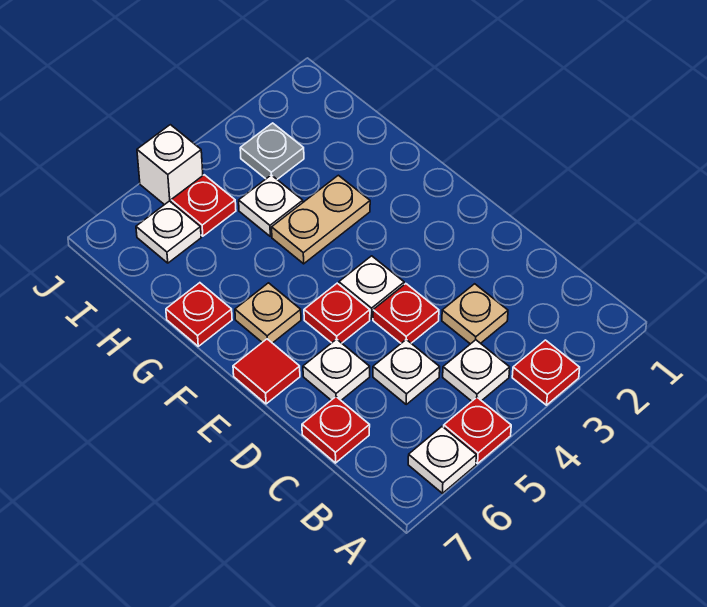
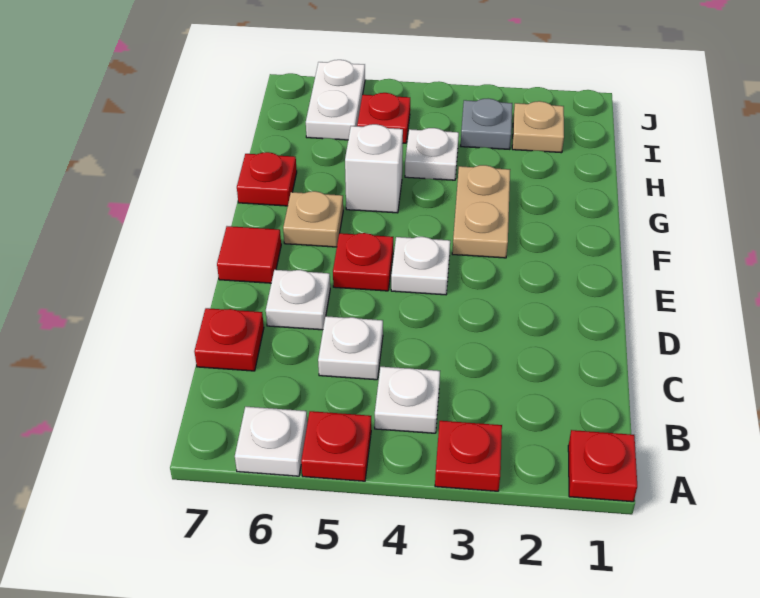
tan 1x1 plate [442,284,508,344] -> tan 1x1 plate moved to [512,101,564,153]
red 1x1 plate [373,284,439,343] -> red 1x1 plate moved to [568,430,637,502]
tan 1x2 plate [272,175,370,264] -> tan 1x2 plate turned to [452,165,510,258]
white 1x1 plate [136,201,201,263] -> white 1x2 plate [306,60,365,140]
white 1x1 brick [137,125,203,205] -> white 1x1 brick moved to [345,124,403,213]

